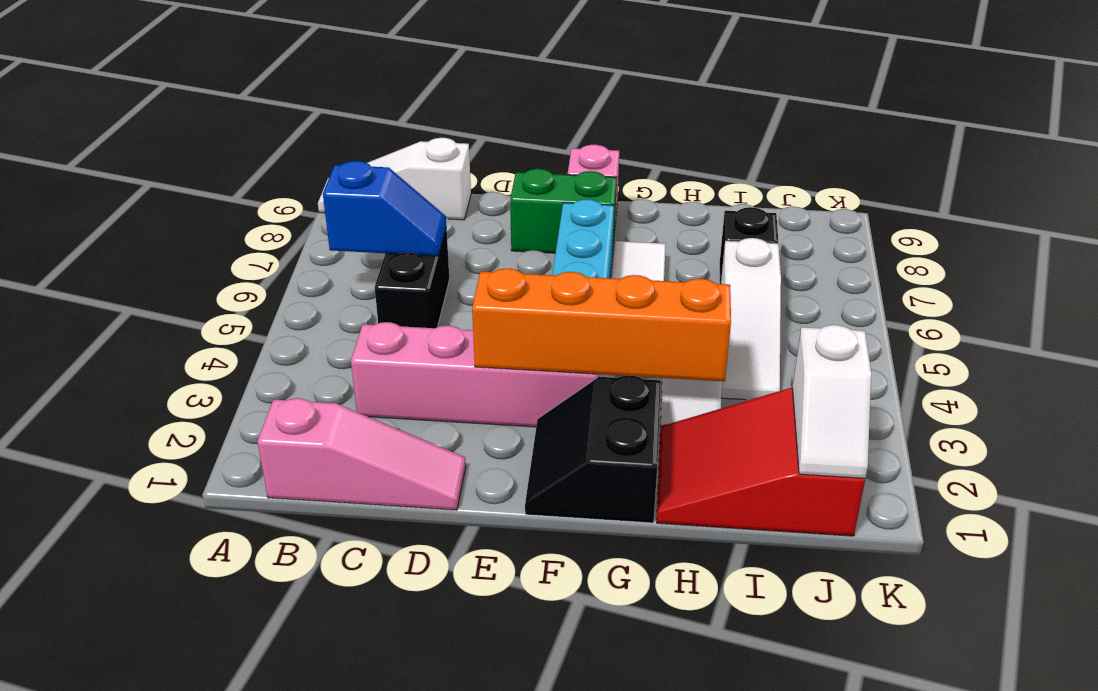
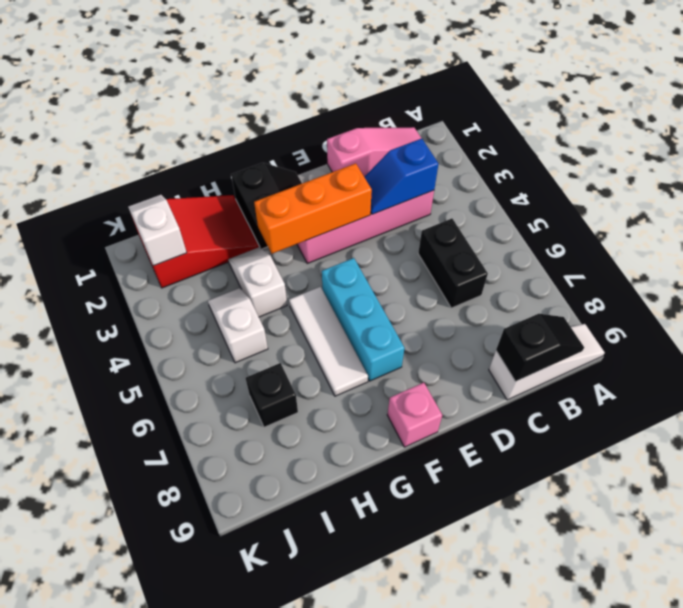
pink 1x3 slope [257,398,466,510] -> pink 1x3 slope turned to [327,127,422,177]
blue 1x2 slope [323,161,446,256] -> blue 1x2 slope moved to [365,139,438,214]
none -> black 1x2 slope [496,314,584,382]
orange 1x4 brick [472,268,731,382] -> orange 1x3 brick [254,163,372,254]
green 1x2 brick [510,169,617,254] -> none
white 1x3 slope [721,238,781,400] -> white 1x2 slope [208,288,268,363]

